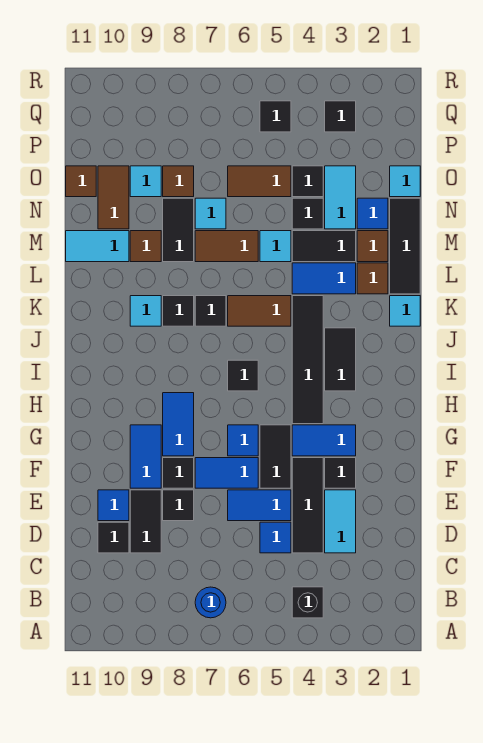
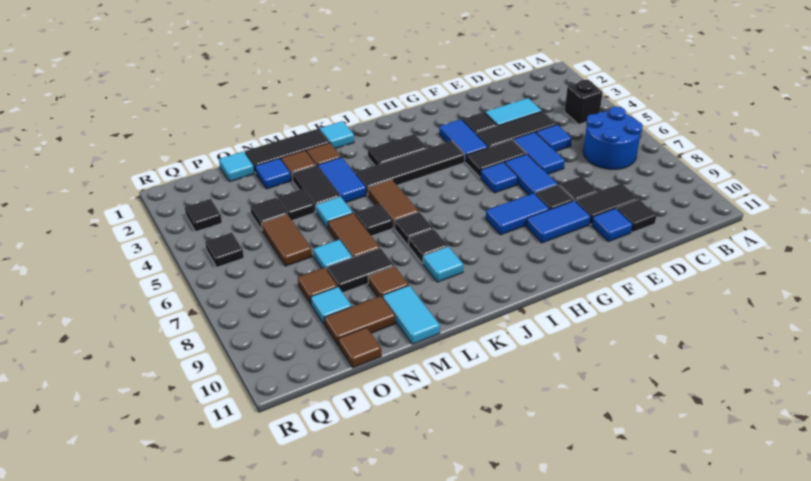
blue 1x1 round brick [195,587,226,618] -> blue 2x2 round brick [583,106,643,169]
black 1x1 tile [228,360,258,391] -> black 1x1 tile moved to [355,204,393,236]
cyan 1x2 tile [325,166,356,229] -> none

